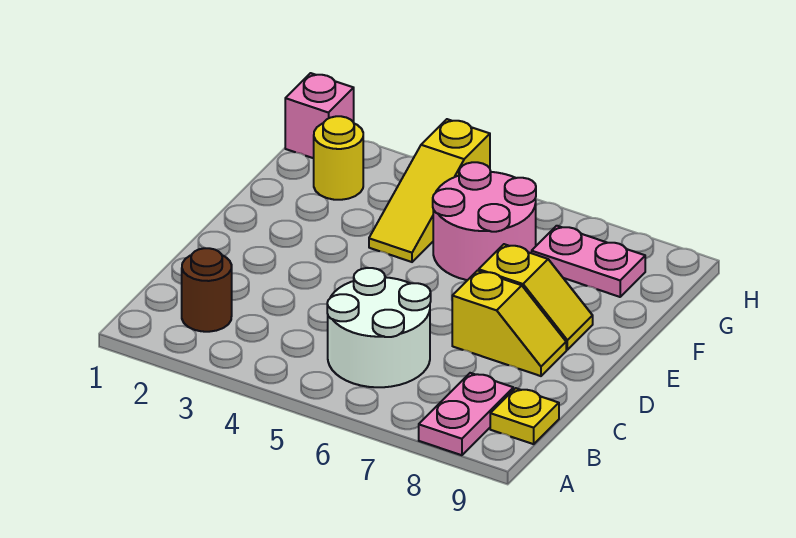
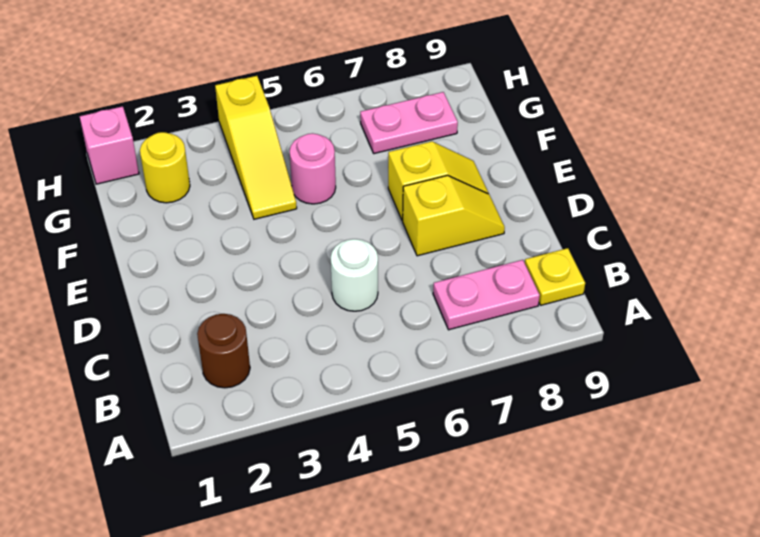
pink 1x2 plate [419,373,513,455] -> pink 1x2 plate turned to [433,260,540,330]
white 2x2 round brick [327,268,431,387] -> white 1x1 round brick [331,239,378,311]
pink 2x2 round brick [433,162,536,280] -> pink 1x1 round brick [290,133,336,204]

